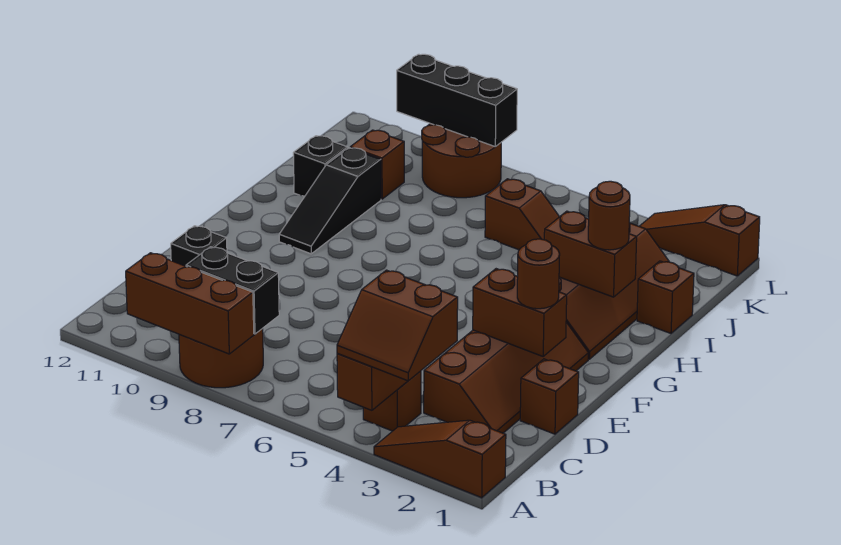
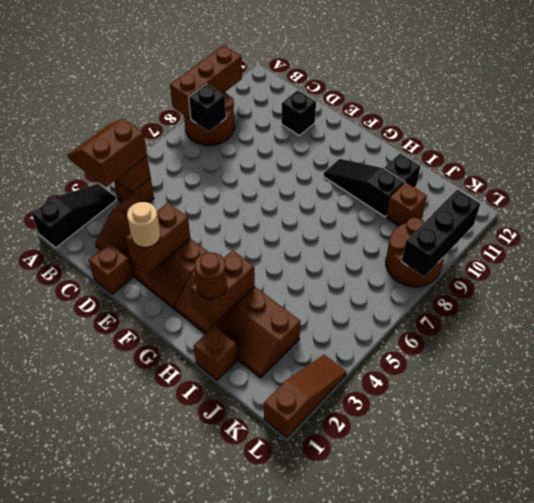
brown 1x3 slope [374,420,506,498] -> black 1x3 slope [32,184,116,248]
black 1x2 brick [186,247,279,334] -> black 1x1 brick [189,84,226,132]
brown 1x1 round brick [517,239,560,309] -> tan 1x1 round brick [127,202,160,247]
brown 1x2 slope [485,179,559,250] -> none

